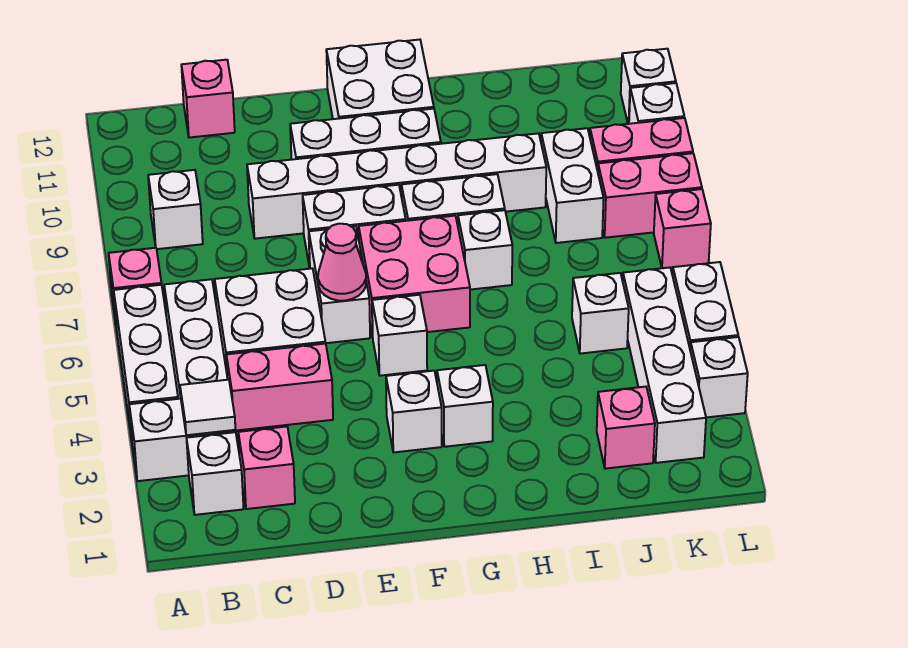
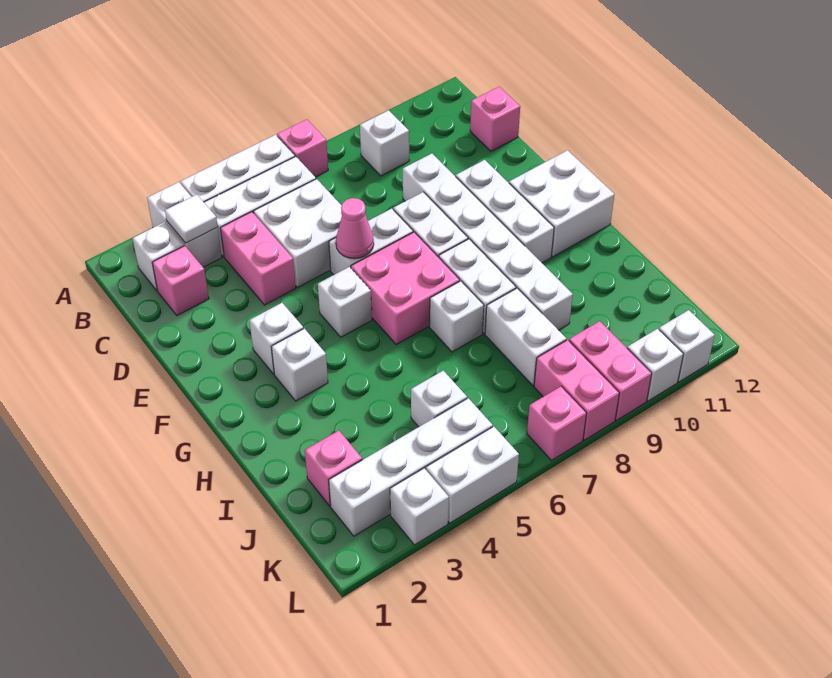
white 1x2 brick [541,128,604,243] -> white 1x2 brick turned to [485,288,566,386]

